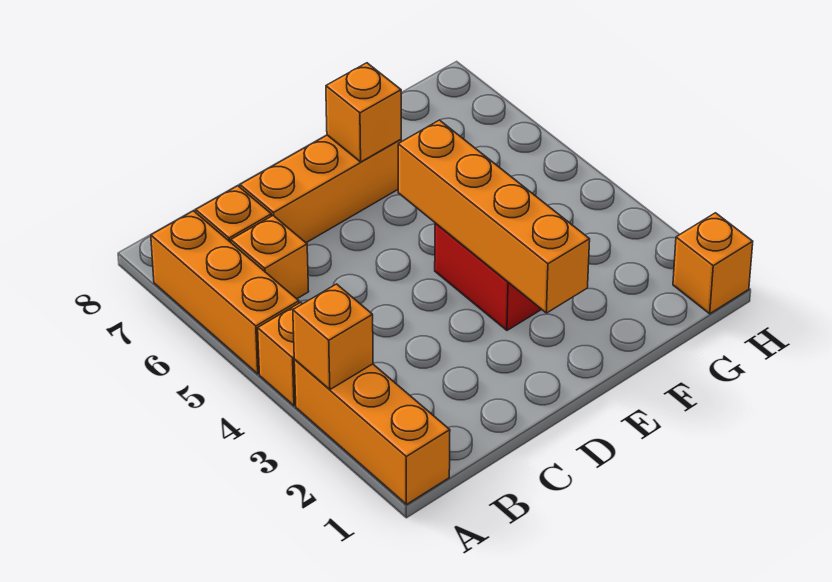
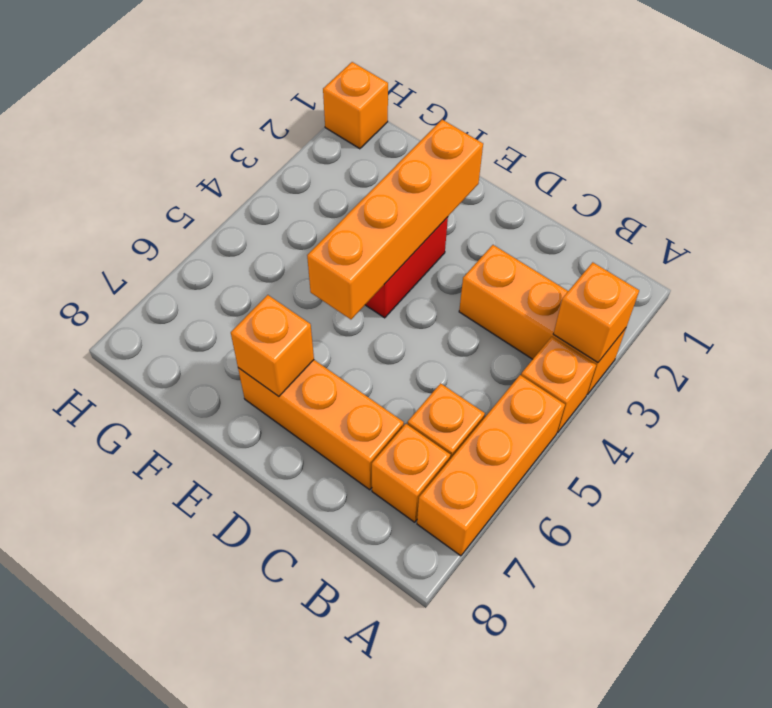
orange 1x3 brick [294,359,450,505] -> orange 1x3 brick turned to [459,245,626,395]

